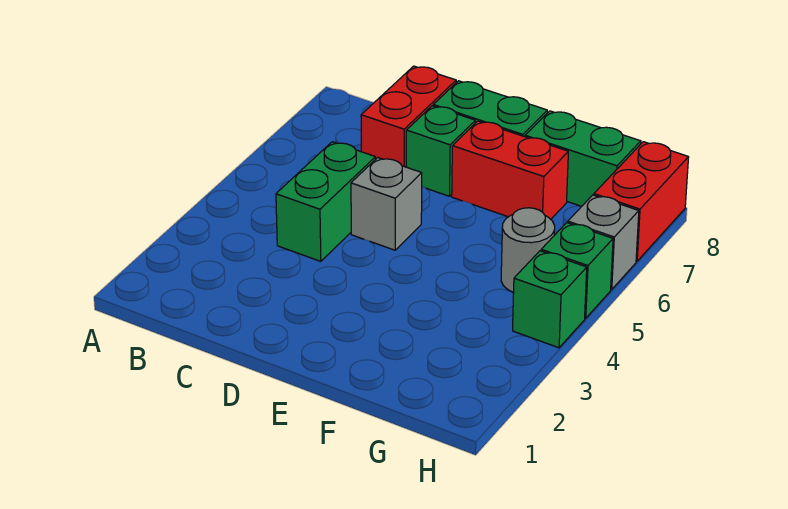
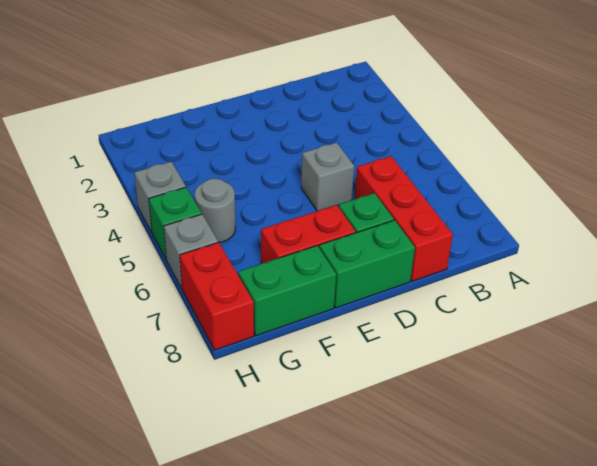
green 1x2 brick [276,142,376,261] -> none
red 1x2 brick [361,66,456,167] -> red 1x3 brick [354,156,453,281]
green 1x1 brick [513,251,587,348] -> grey 1x1 brick [134,161,186,232]

